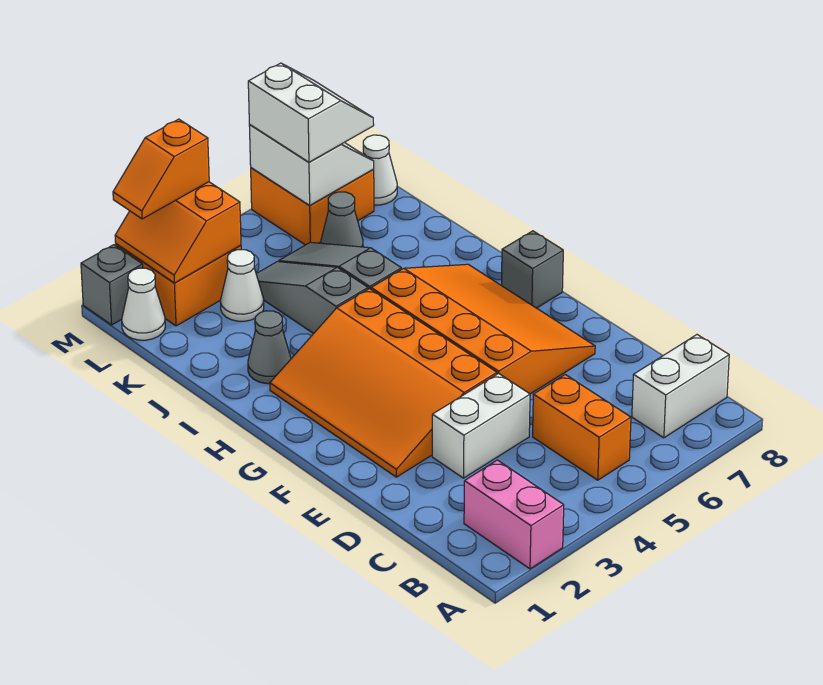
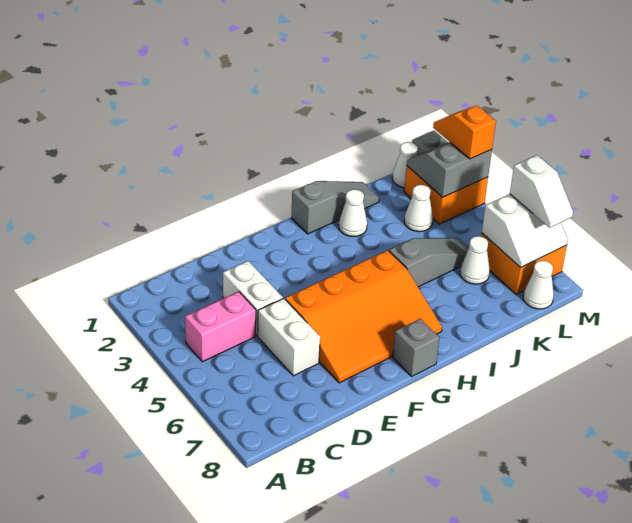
pink 1x2 brick [464,460,564,569] -> pink 1x2 brick moved to [185,292,256,362]
orange 1x2 brick [533,375,631,480] -> none
white 1x2 brick [632,335,729,438] -> white 1x2 brick moved to [258,298,320,376]
orange 3x4 slope [270,288,497,477] -> none
grey 1x1 cone [248,311,291,384] -> white 1x1 cone [339,189,367,236]
grey 1x3 slope [256,262,368,334] -> grey 1x3 slope moved to [291,181,379,234]
grey 1x1 cone [321,192,363,247] -> white 1x1 cone [460,236,490,284]
orange 2x2 slope [115,182,241,283] -> grey 2x2 slope [407,142,492,197]
white 2x2 slope [248,63,374,162] -> white 1x2 slope [510,155,573,228]

